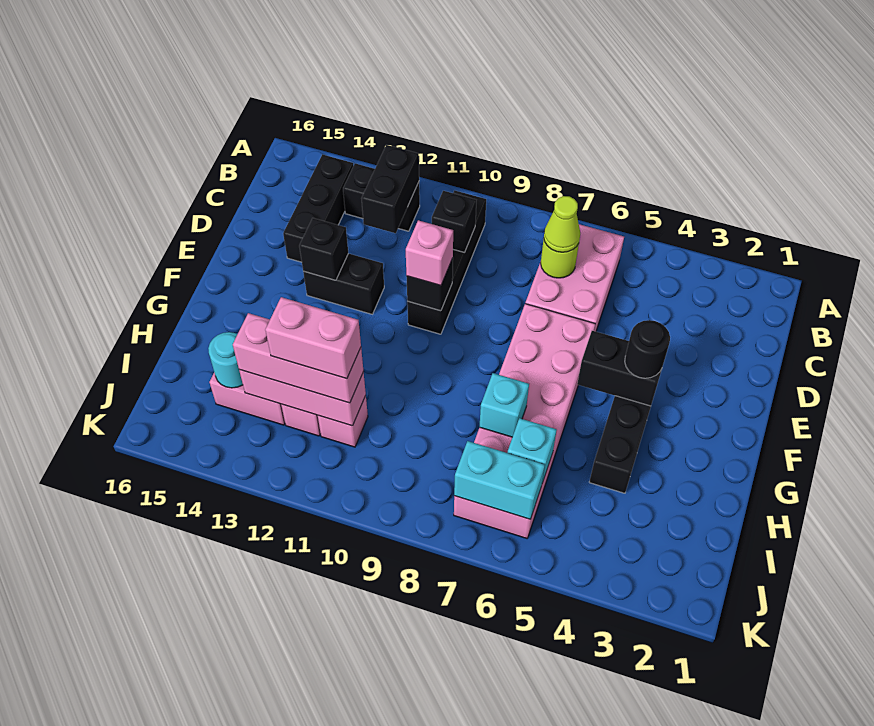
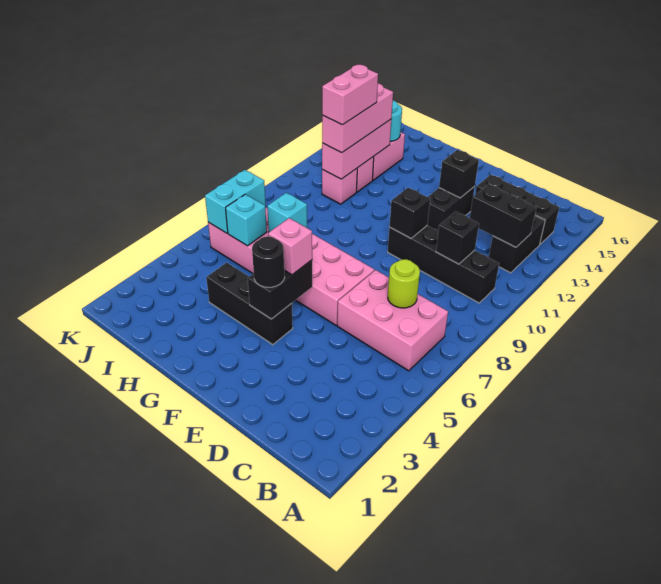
lime 1x1 cone [544,196,580,252] -> none
pink 1x1 brick [406,220,453,286] -> pink 1x1 brick moved to [268,218,312,275]

